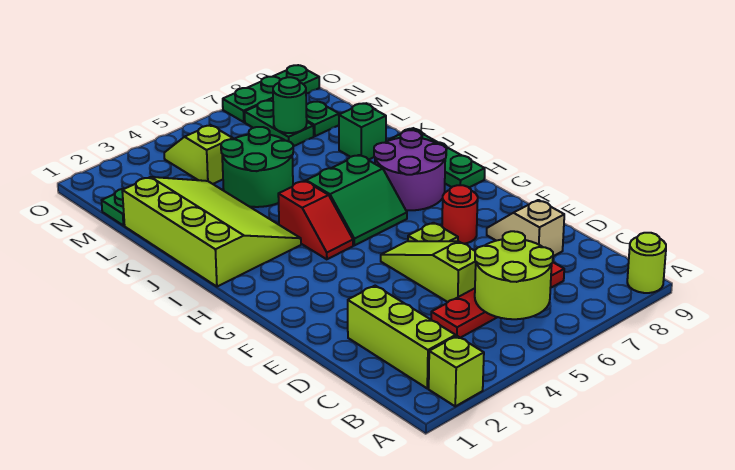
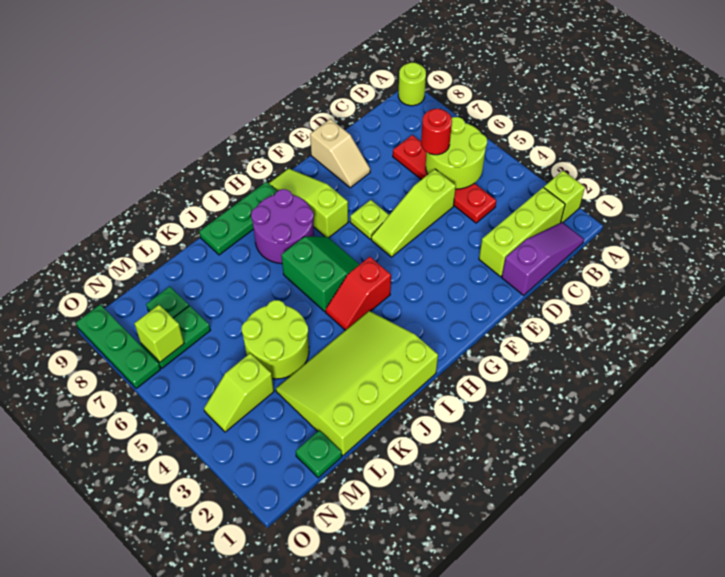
none -> purple 1x3 slope [502,222,584,295]
tan 1x2 slope [487,200,564,256] -> tan 1x2 slope turned to [310,119,370,188]
red 1x1 round brick [442,185,478,244] -> red 1x1 round brick moved to [421,109,452,155]
none -> lime 1x3 slope [269,169,348,238]
red 1x2 slope [278,181,353,259] -> red 1x2 slope turned to [326,257,391,330]
green 2x2 round brick [221,127,293,207] -> lime 2x2 round brick [242,300,309,379]
green 1x1 brick [339,103,386,160] -> none
green 1x1 round brick [273,77,307,133] -> none
none -> lime 1x1 brick [134,305,184,362]

